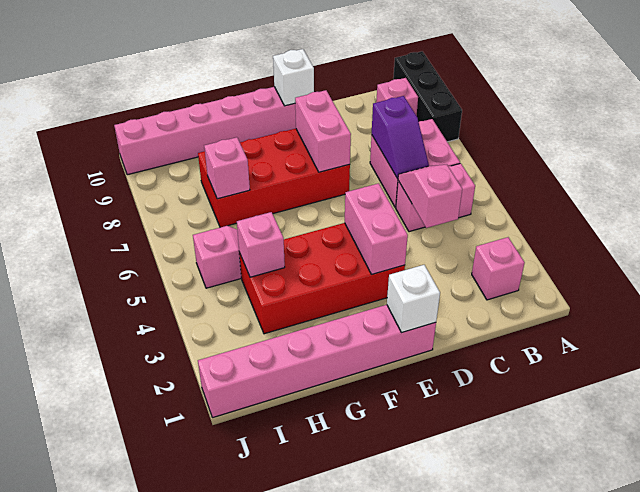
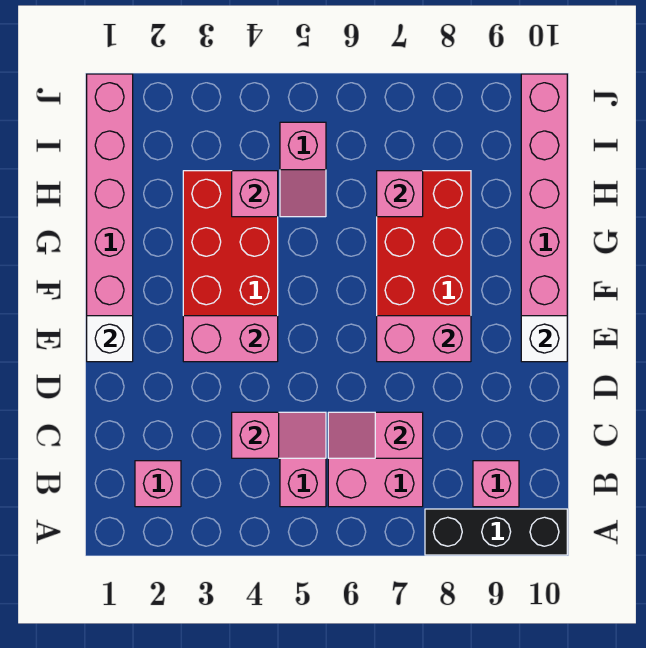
purple 1x2 slope [372,96,429,179] -> pink 1x2 slope [328,412,423,458]

